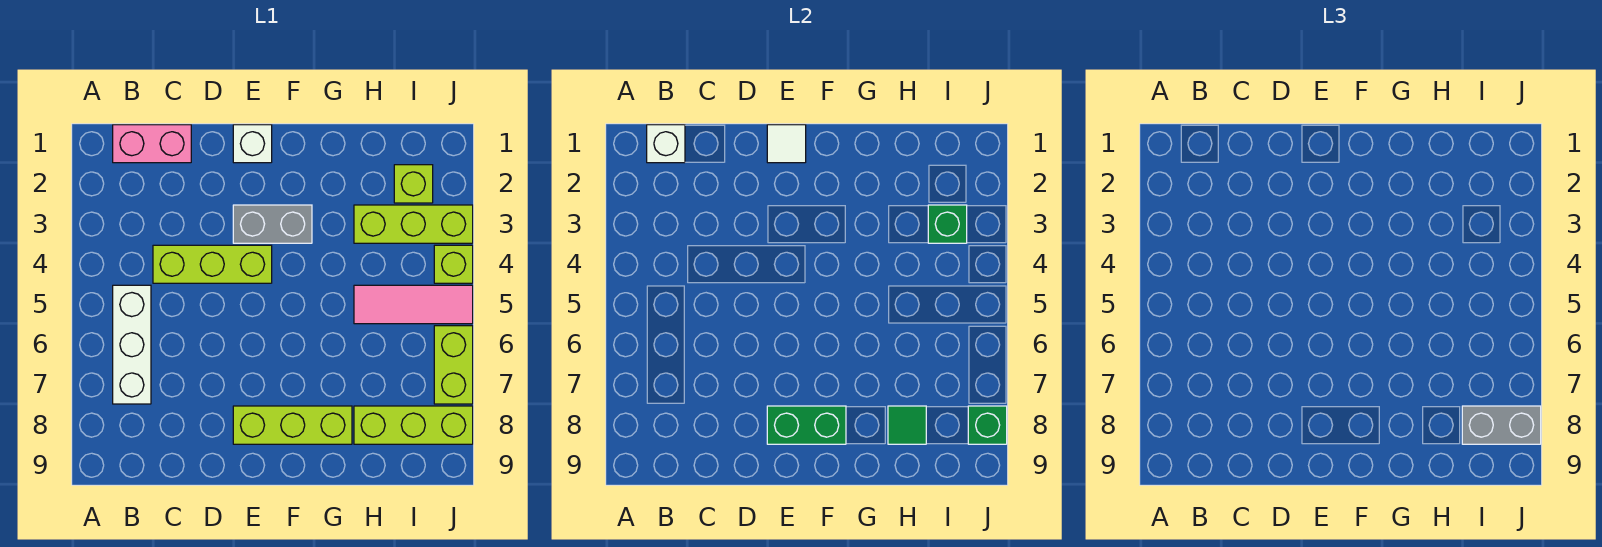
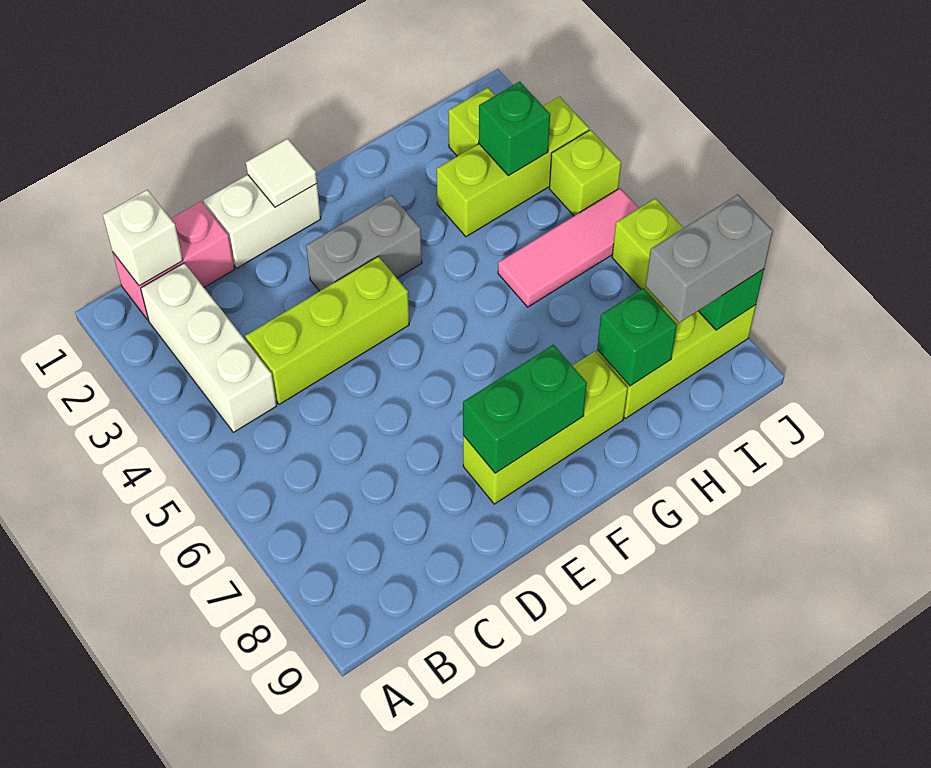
white 1x3 brick [113,285,151,404] -> white 1x3 brick moved to [141,263,277,432]
white 1x1 brick [233,125,272,163] -> white 1x2 brick [203,175,321,268]
green 1x1 tile [888,406,926,444] -> green 1x1 brick [597,288,677,386]

